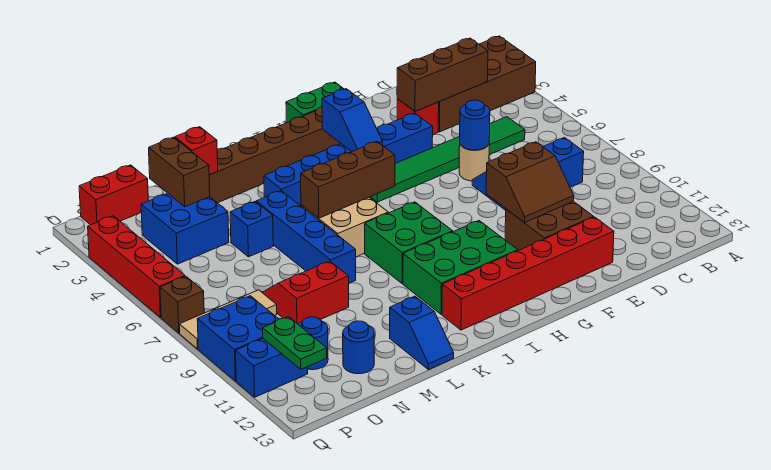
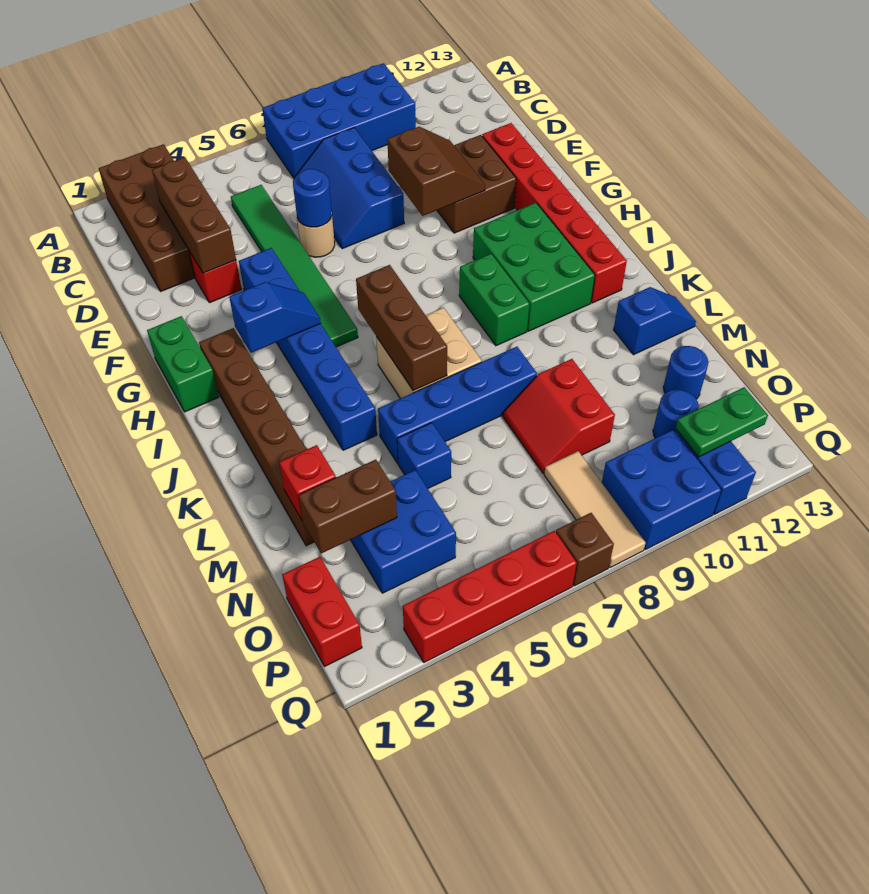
none -> blue 2x4 brick [262,63,416,178]
green 2x2 brick [365,202,453,284] -> green 1x2 brick [459,254,529,346]

